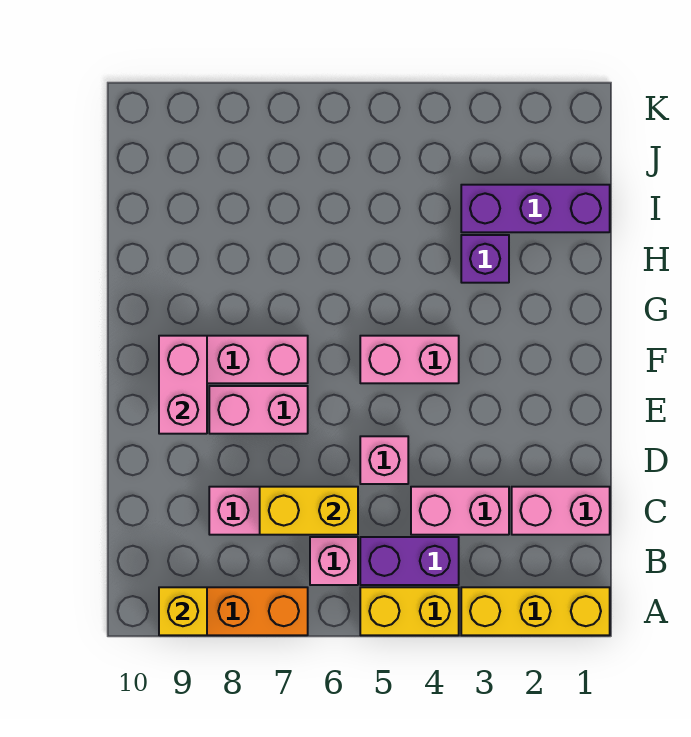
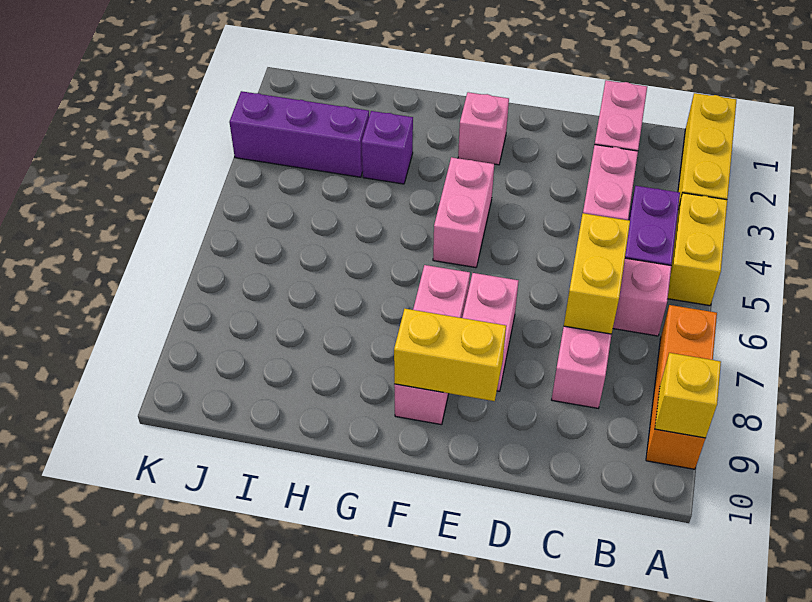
pink 1x1 brick [360,436,408,484] -> pink 1x1 brick moved to [458,92,509,165]
pink 1x2 brick [159,336,207,434] -> yellow 1x2 brick [394,309,506,401]
purple 1x3 brick [461,185,610,232] -> purple 1x3 brick turned to [229,91,369,177]

